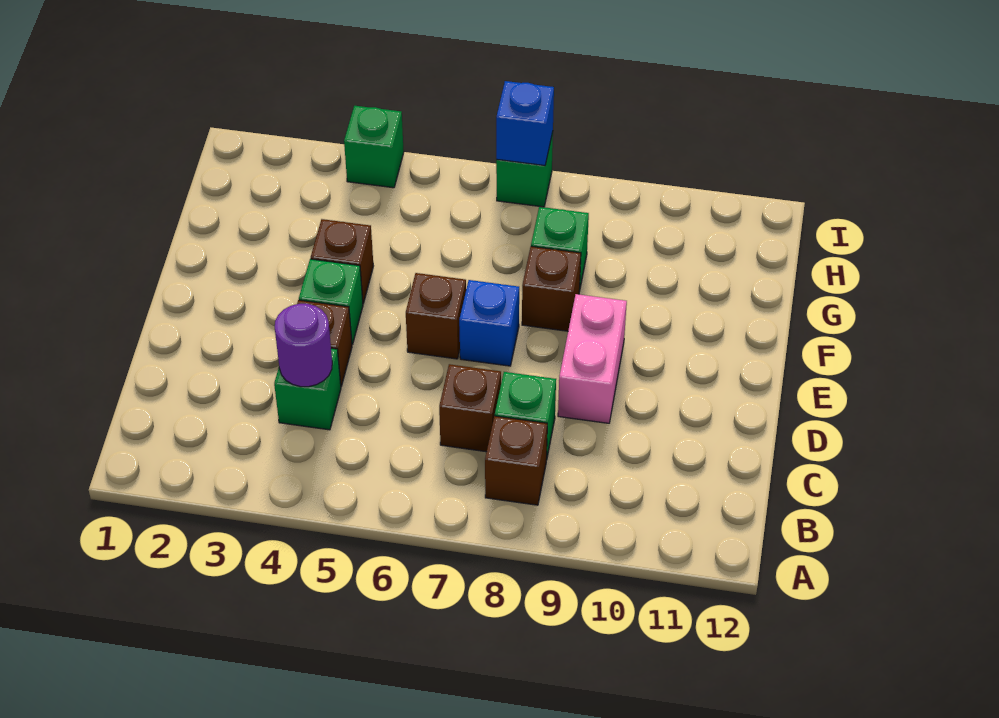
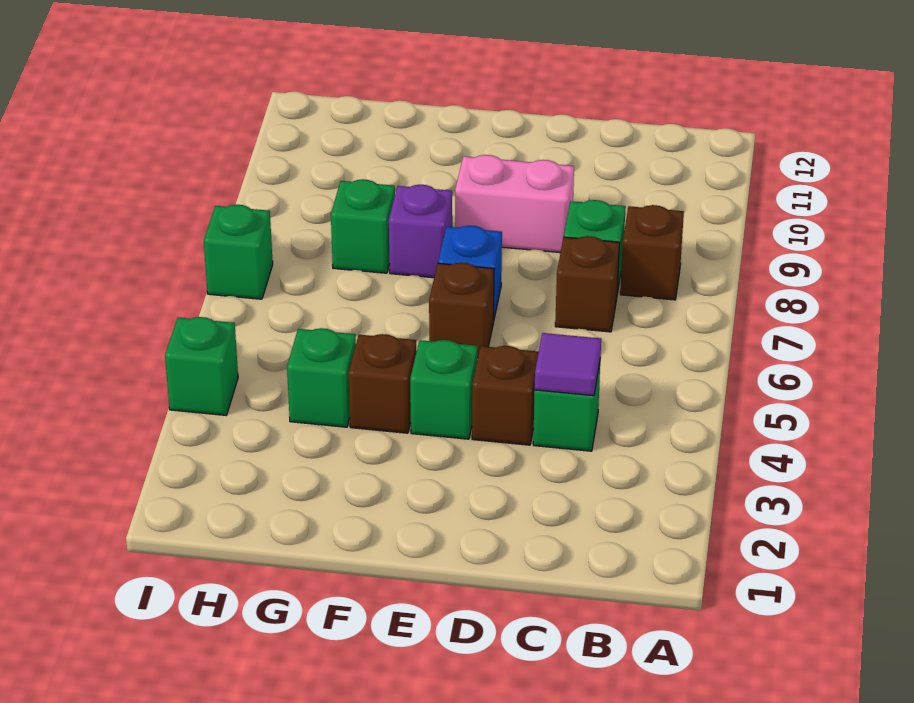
purple 1x1 round brick [275,304,332,387] -> purple 1x1 tile [535,333,601,396]
brown 1x1 brick [522,246,581,331] -> purple 1x1 brick [389,185,452,278]
none -> green 1x1 brick [287,328,356,427]
blue 1x1 brick [496,81,554,166] -> none

